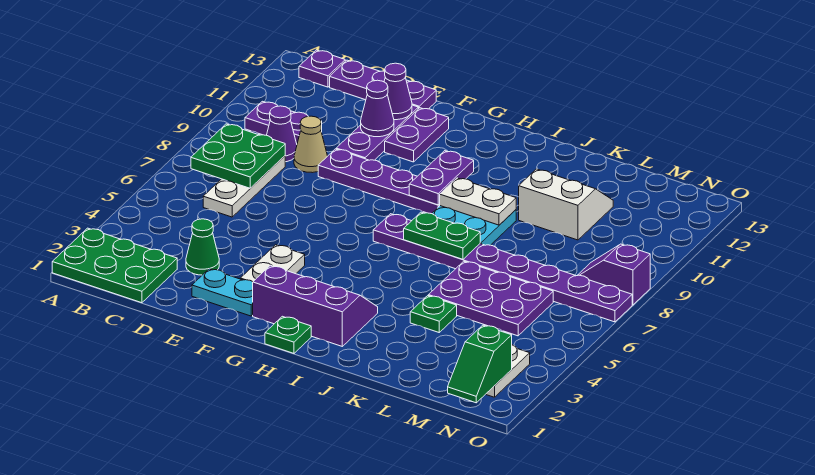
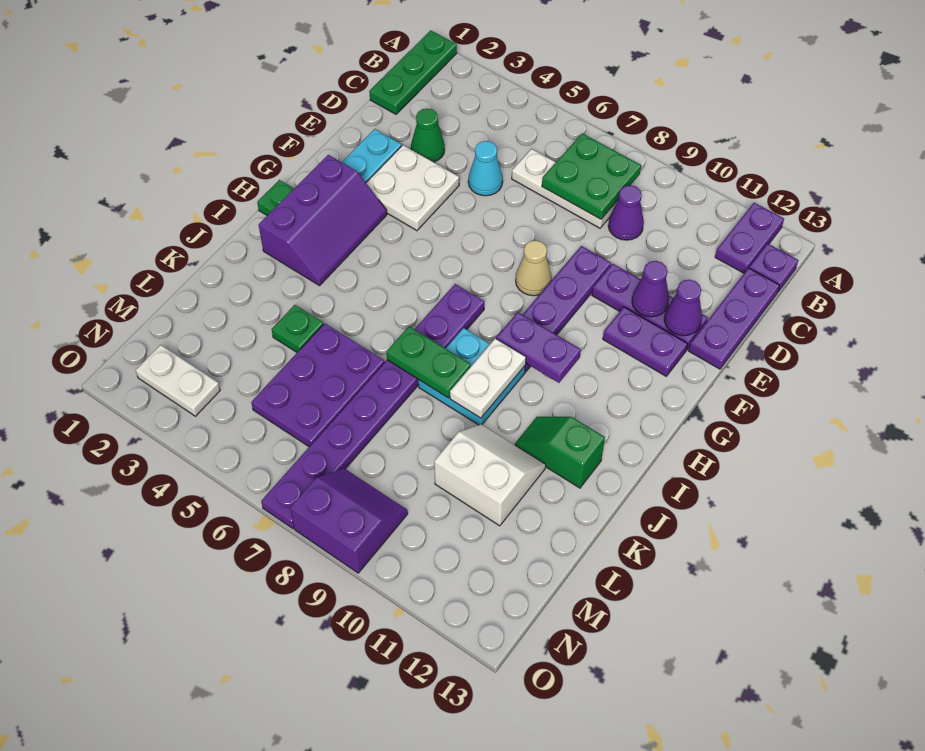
green 2x3 plate [52,228,177,303] -> green 1x3 plate [369,30,457,114]
purple 1x2 plate [245,101,322,143] -> purple 1x2 plate moved to [715,203,784,273]
none -> cyan 1x1 cone [468,141,503,196]
tan 1x1 cone [294,116,327,173] -> tan 1x1 cone moved to [516,240,551,296]
white 1x2 plate [240,245,305,282] -> white 2x2 plate [366,145,459,230]
green 1x2 plate [404,212,480,259] -> green 1x2 plate turned to [386,327,471,398]
white 2x2 slope [519,169,613,240] -> white 2x2 slope turned to [434,424,546,526]
green 1x2 slope [448,325,512,403] -> green 1x2 slope moved to [515,417,605,488]
purple 1x2 slope [577,244,650,305] -> purple 2x2 slope [290,468,408,573]

